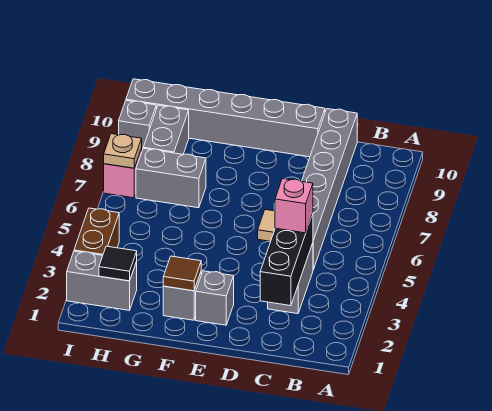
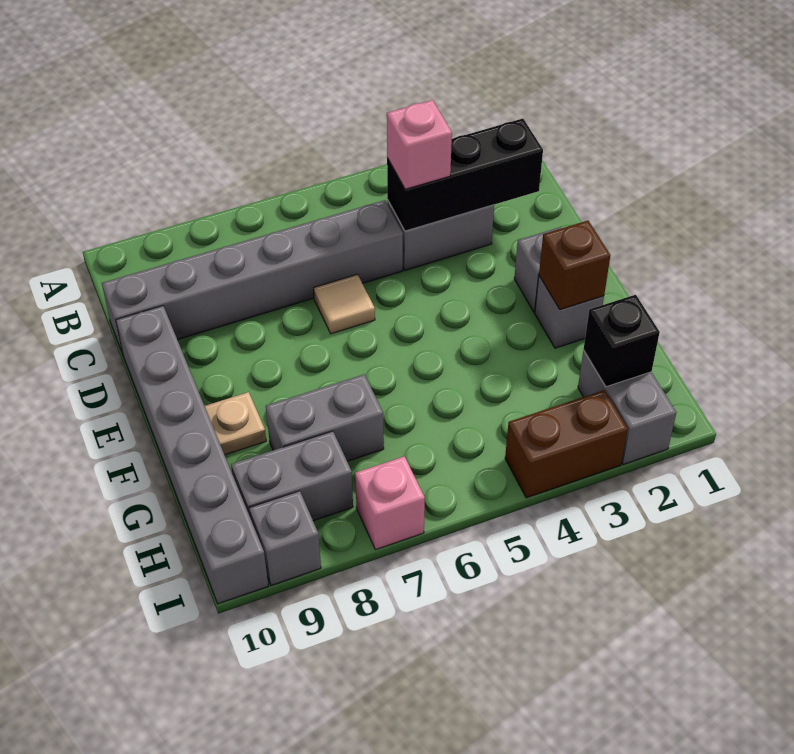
brown 1x1 tile [163,256,201,291] -> brown 1x1 brick [539,221,610,310]
grey 1x2 brick [136,148,206,208] -> grey 1x2 brick turned to [266,375,384,461]
black 1x1 tile [99,246,137,281] -> black 1x1 brick [583,295,660,387]
tan 1x1 plate [104,134,142,168] -> tan 1x1 plate moved to [205,392,266,455]

